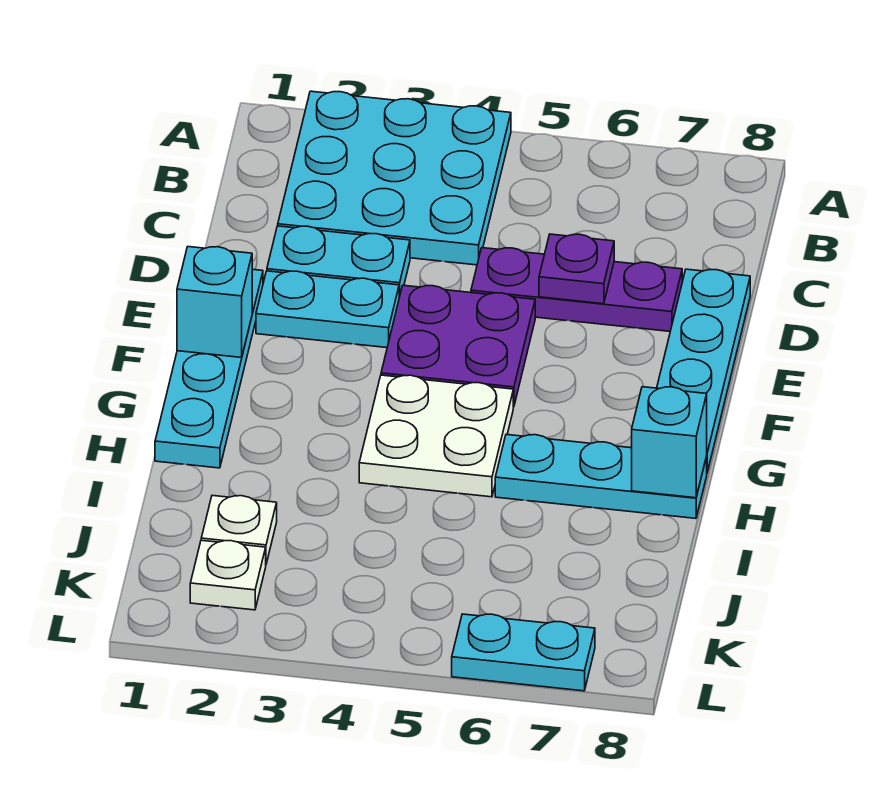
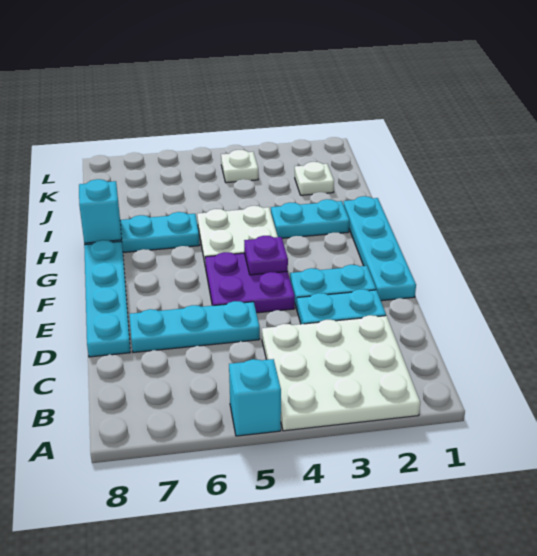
cyan 3x3 plate [278,91,511,265] -> white 3x3 plate [262,315,420,431]
purple 1x3 plate [471,248,682,331] -> cyan 1x3 plate [129,301,260,352]
purple 1x1 plate [539,234,614,304] -> purple 1x1 plate moved to [244,236,288,275]
cyan 1x1 brick [177,247,252,358] -> cyan 1x1 brick moved to [229,359,281,436]
white 1x1 plate [190,540,266,610] -> white 1x1 plate moved to [221,150,258,183]
cyan 1x2 plate [452,614,595,691] -> cyan 1x2 plate moved to [271,199,349,238]

